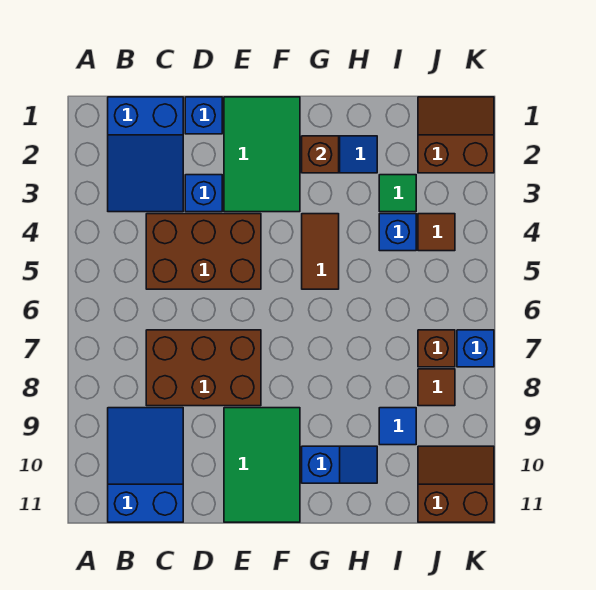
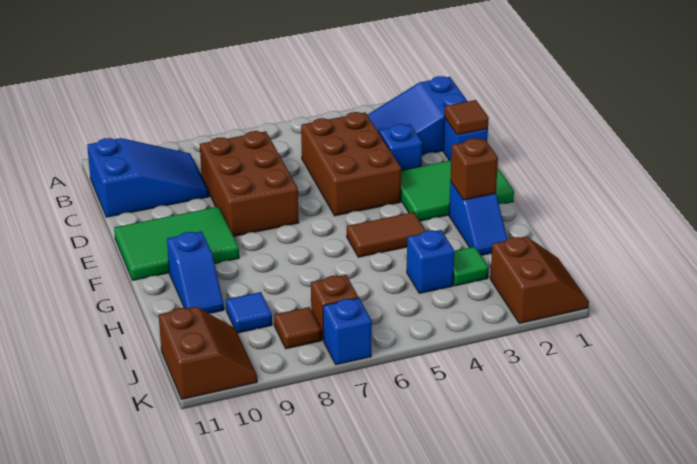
brown 1x1 tile [418,214,455,251] -> brown 1x1 tile moved to [445,100,489,135]

